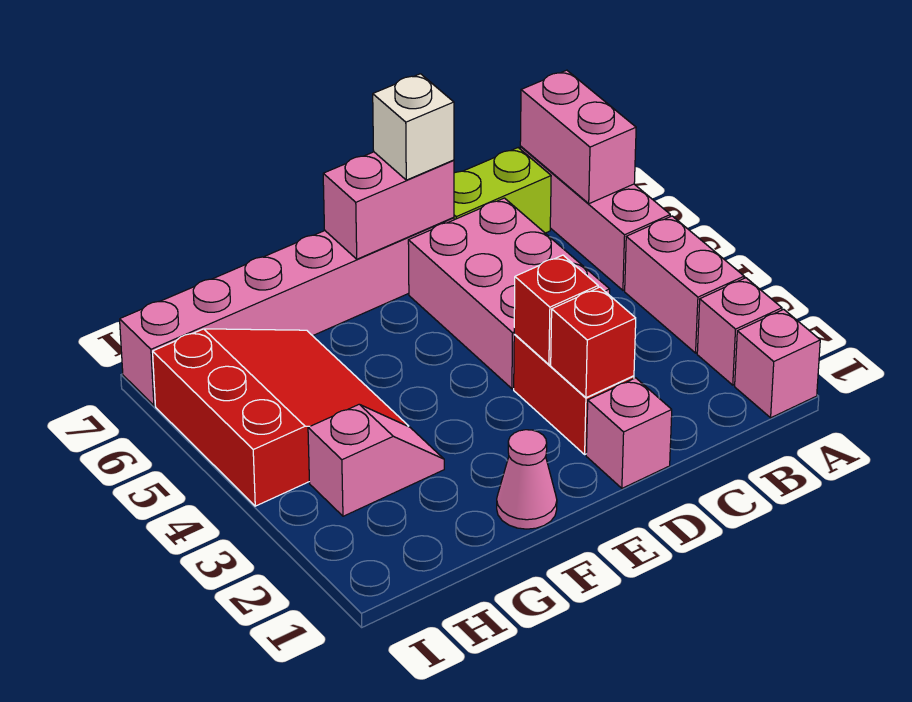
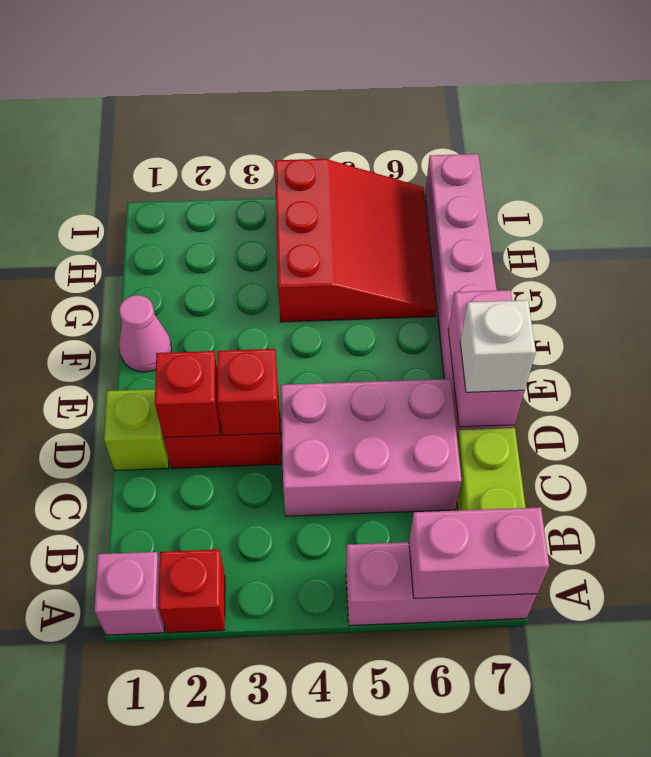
pink 1x1 brick [697,278,782,385] -> red 1x1 brick [158,549,225,633]
pink 1x2 brick [625,216,744,353] -> none
pink 1x1 brick [586,378,672,488] -> lime 1x1 brick [104,389,169,471]
pink 1x2 slope [308,404,444,516] -> none
red 3x3 slope [153,329,408,506] -> red 3x3 slope turned to [275,159,436,322]

